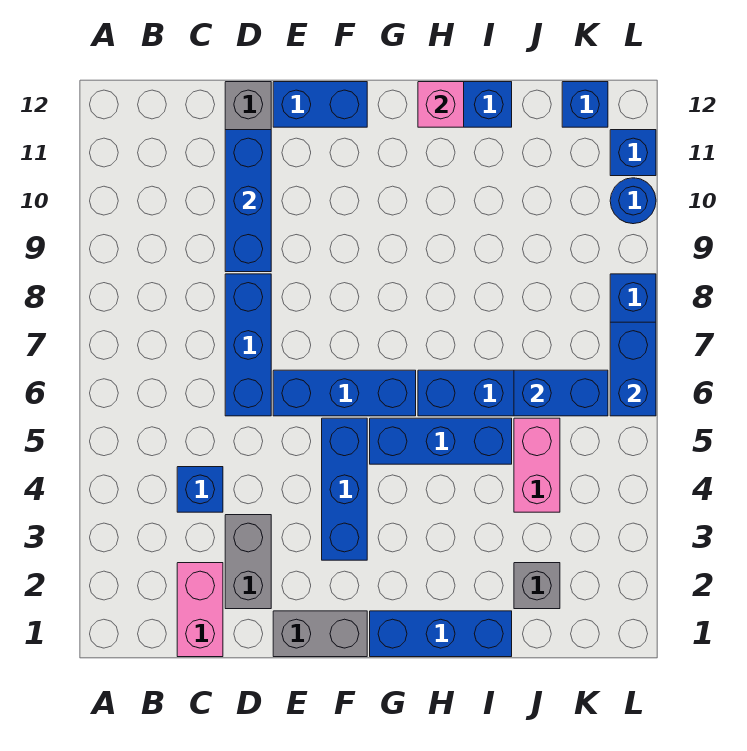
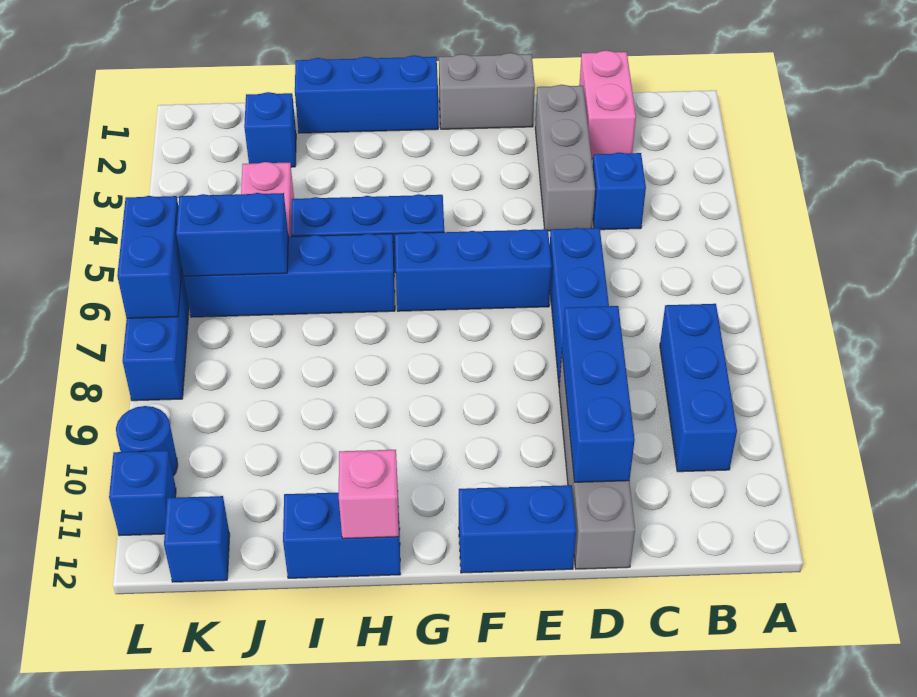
grey 1x2 brick [225,515,271,609] -> grey 1x3 brick [535,85,595,231]
blue 1x3 brick [322,418,367,560] -> blue 1x3 brick moved to [660,304,737,472]
grey 1x1 brick [514,563,560,609] -> blue 1x1 brick [244,92,296,167]

